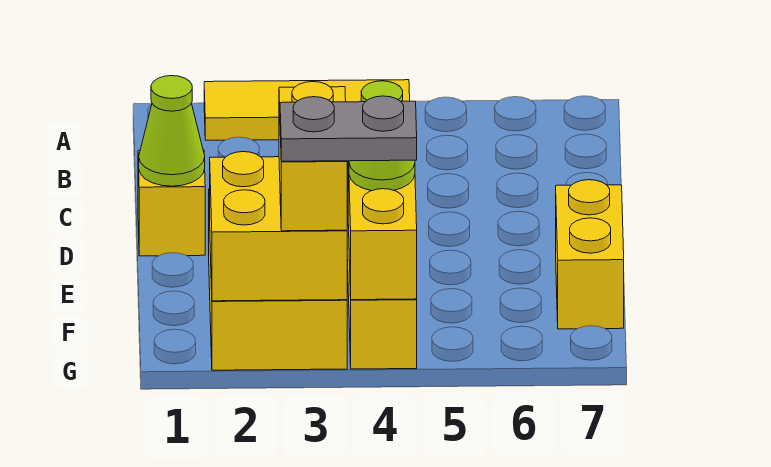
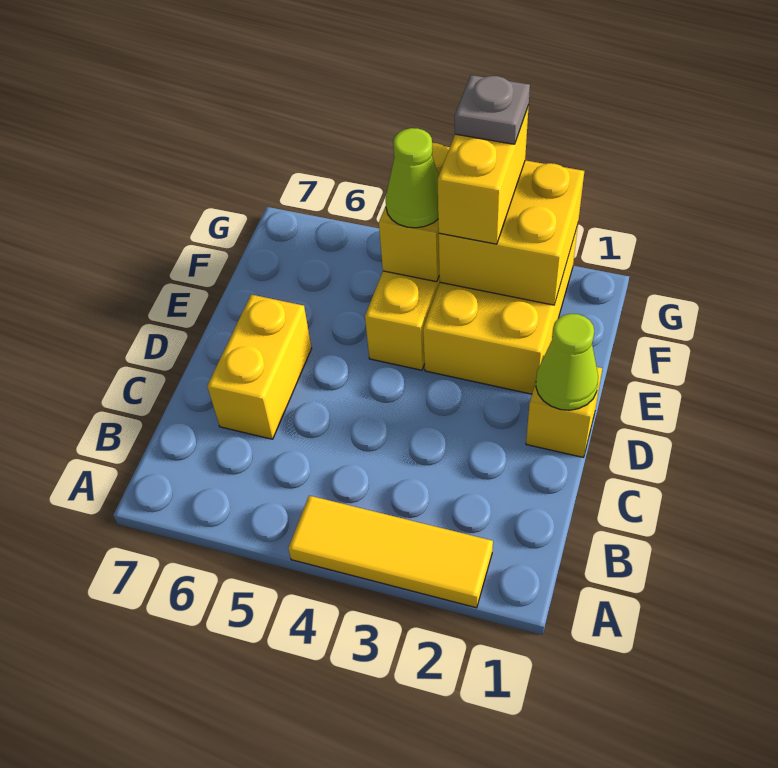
yellow 1x2 brick [556,180,624,329] -> yellow 1x2 brick moved to [207,295,312,439]
grey 1x2 plate [280,96,417,161] -> grey 1x1 plate [455,75,530,144]

